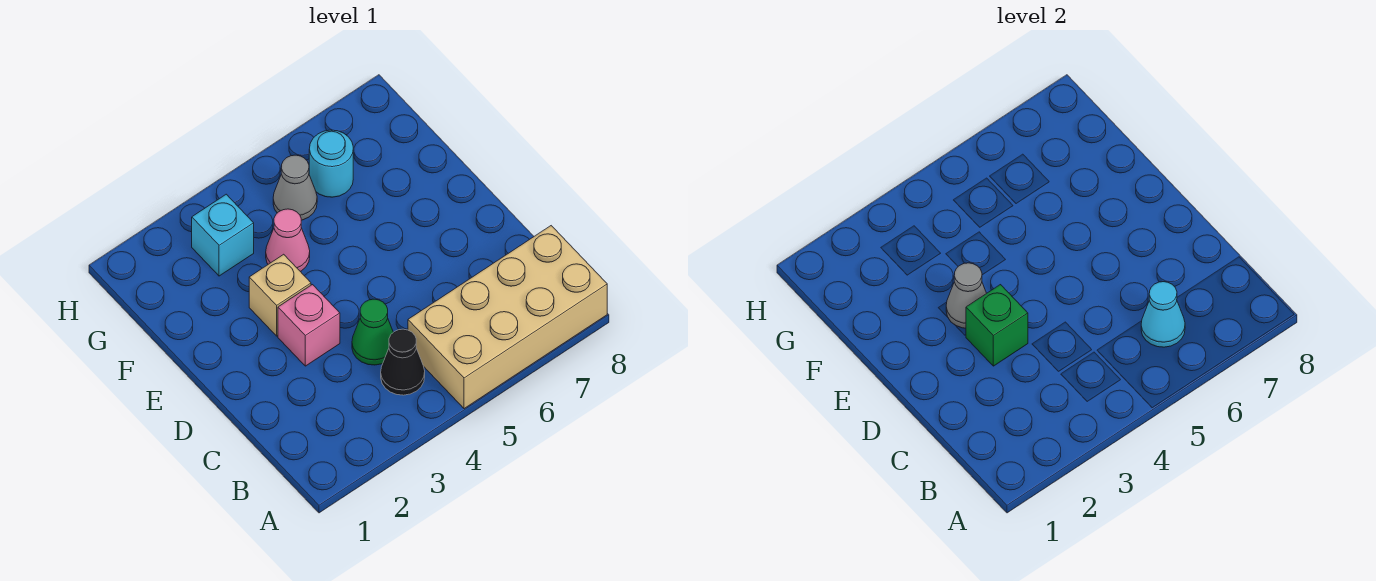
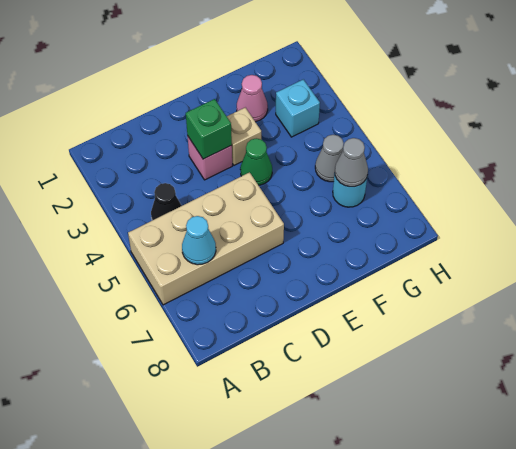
tan 2x4 brick [408,226,607,409] -> tan 2x4 brick turned to [128,172,284,305]
green 1x1 cone [352,299,393,365] -> green 1x1 cone moved to [240,138,272,185]
grey 1x1 cone [946,263,987,328] -> grey 1x1 cone moved to [335,138,368,187]
pink 1x1 cone [266,209,310,272] -> pink 1x1 cone moved to [237,75,268,122]

